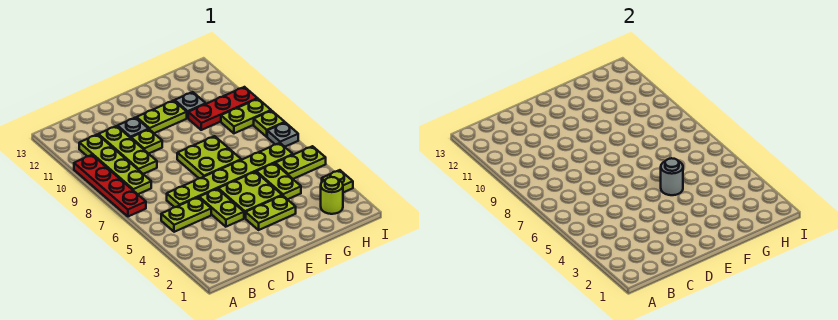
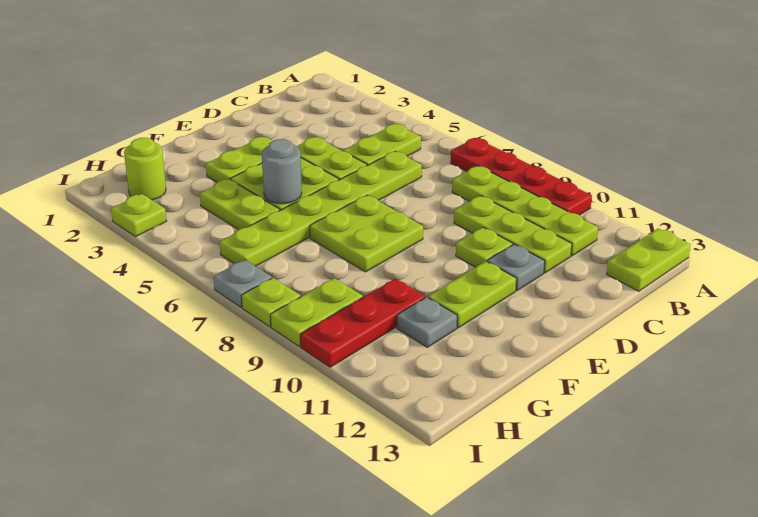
lime 1x2 plate [275,146,326,179] -> lime 1x2 plate moved to [607,228,691,291]

